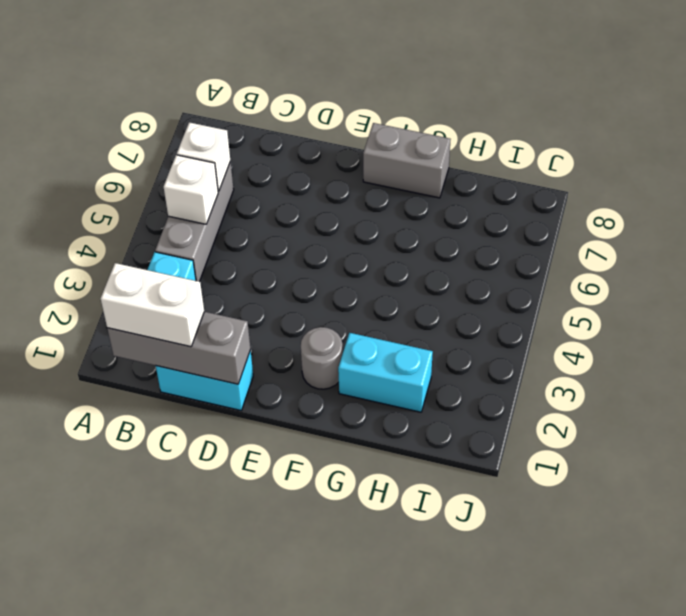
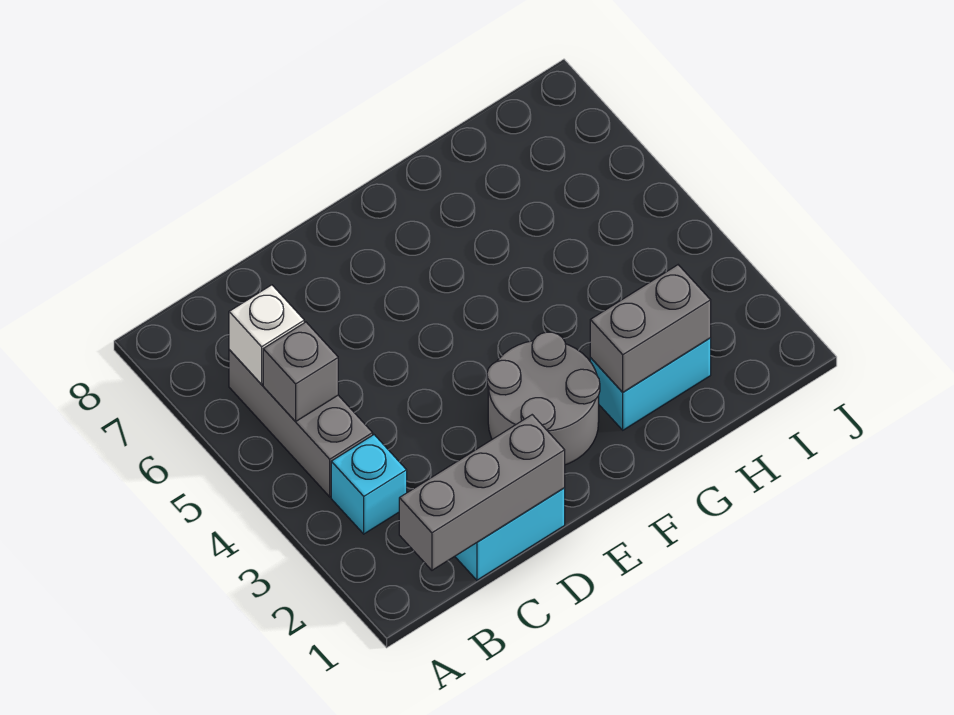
white 1x2 brick [101,263,204,347] -> none
white 1x1 brick [164,155,218,224] -> grey 1x1 brick [263,322,338,422]
grey 1x1 round brick [301,327,343,389] -> grey 2x2 round brick [487,332,600,465]
grey 1x2 brick [363,123,451,198] -> grey 1x2 brick moved to [590,265,711,392]

